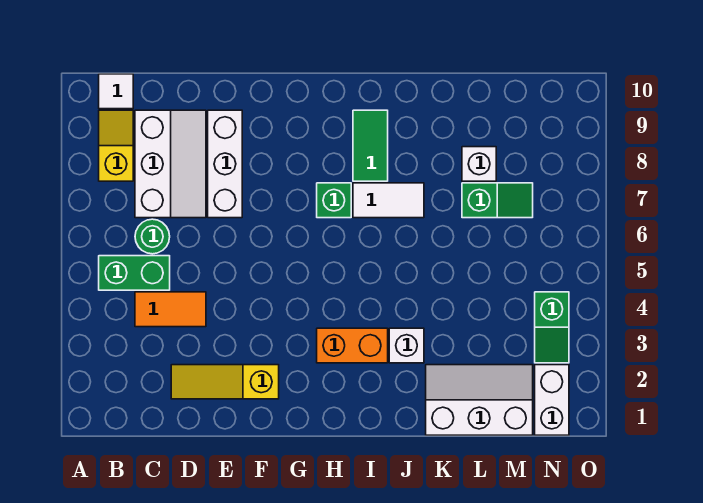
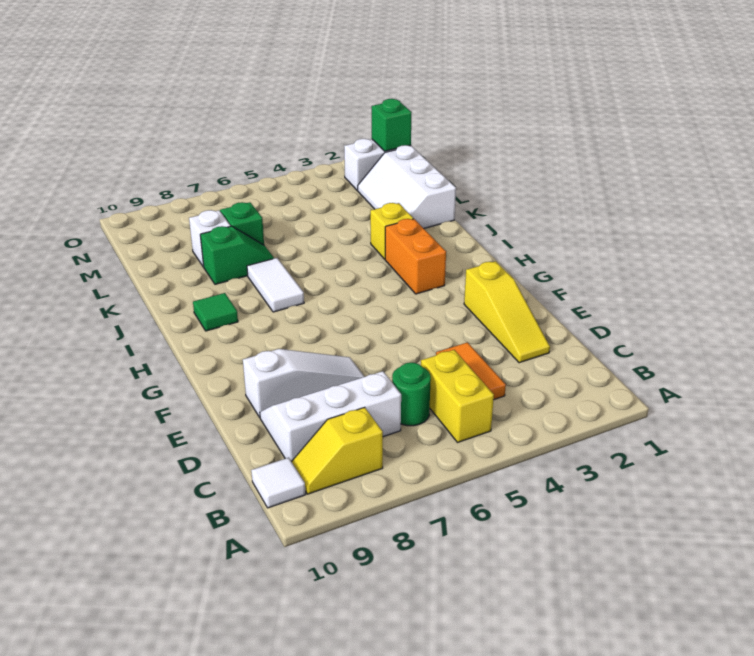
green 1x2 brick [99,256,170,290] -> yellow 1x2 brick [421,350,494,443]
white 1x3 brick [208,110,242,218] -> white 1x3 slope [243,349,364,417]
green 1x1 brick [317,183,351,218] -> green 1x1 brick moved to [372,99,412,151]
green 1x2 tile [353,110,388,181] -> green 1x1 tile [193,293,238,331]
white 1x1 brick [389,328,424,363] -> yellow 1x1 brick [370,203,413,259]
green 1x2 slope [535,292,569,363] -> green 1x2 slope moved to [200,226,274,284]

